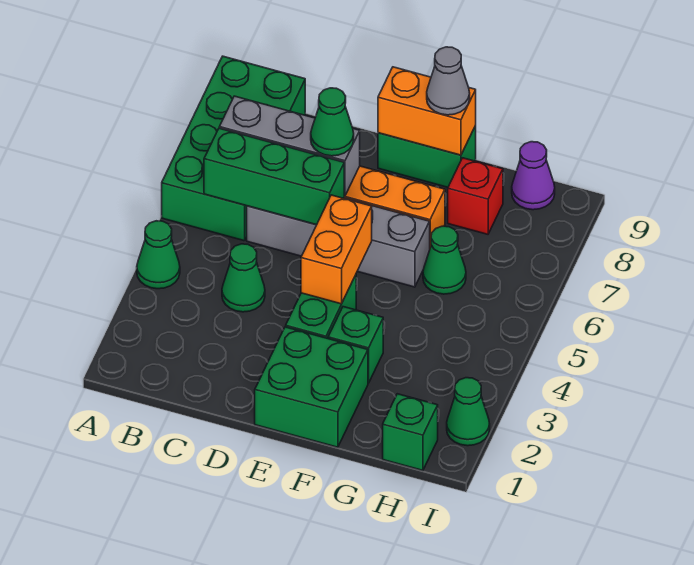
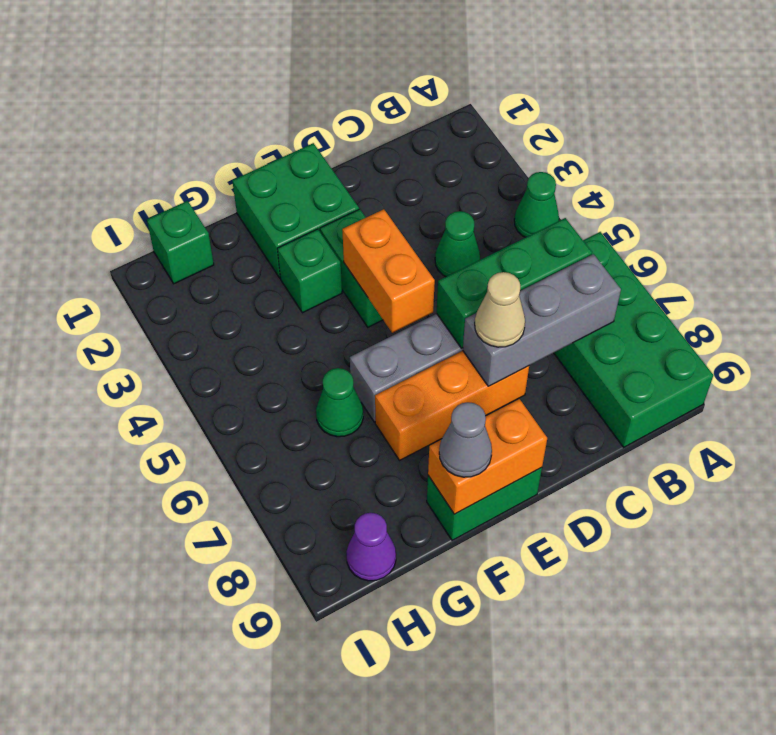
green 1x1 cone [311,88,354,156] -> tan 1x1 cone [475,272,525,347]
red 1x1 brick [448,158,503,234] -> none
green 1x1 cone [447,378,490,446] -> none

